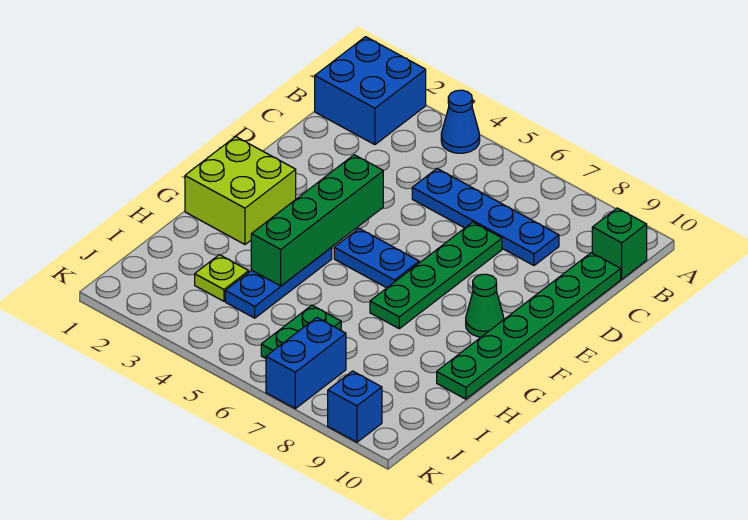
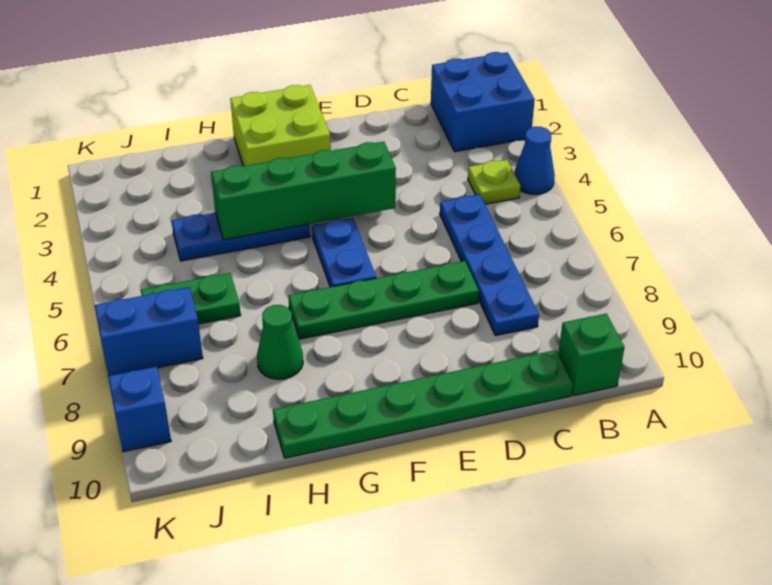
green 1x1 cone [466,274,504,337] -> green 1x1 cone moved to [257,305,303,379]
lime 1x1 plate [195,255,249,301] -> lime 1x1 plate moved to [468,160,521,204]

